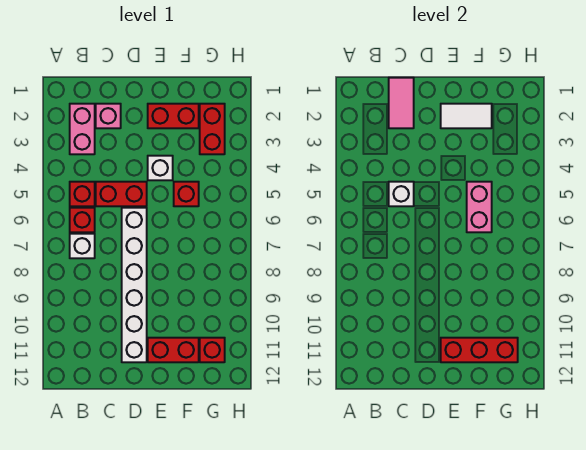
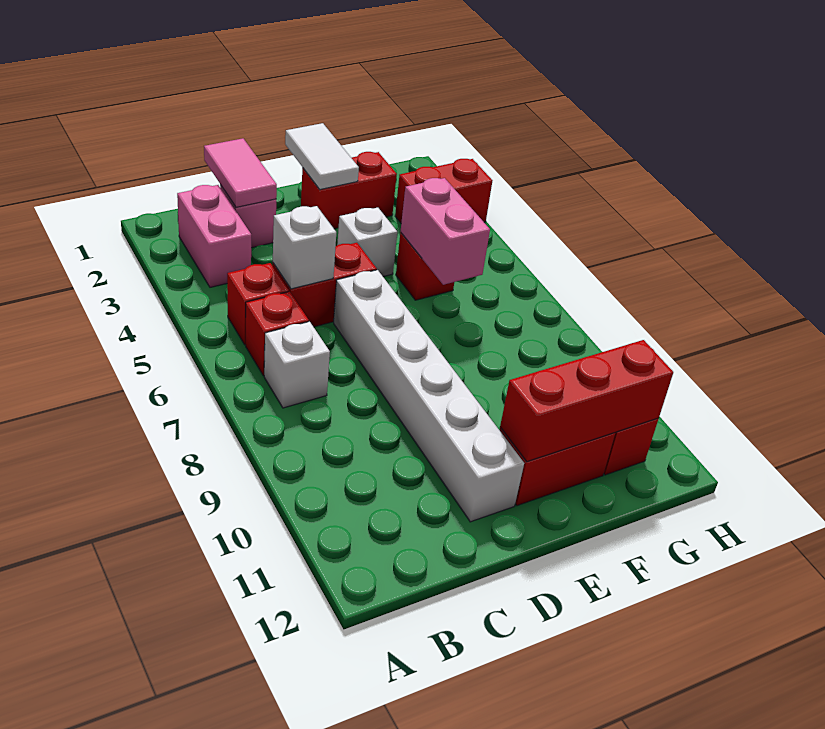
white 1x2 tile [441,104,492,128] -> white 1x2 tile turned to [285,123,359,190]
red 1x2 brick [200,104,225,154] -> red 1x2 brick turned to [395,159,493,223]

